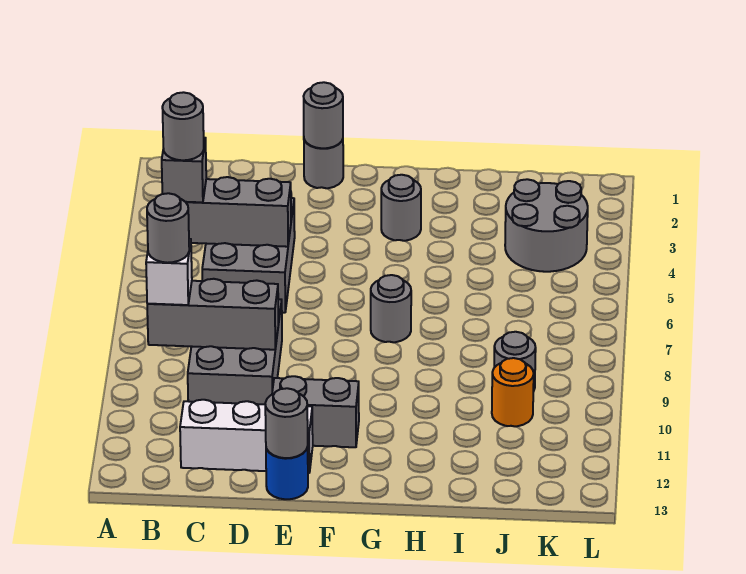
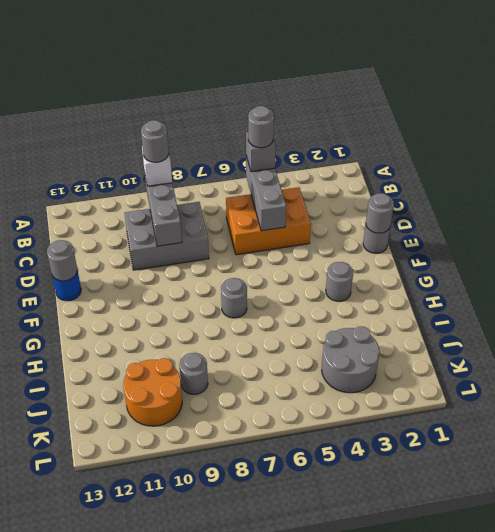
grey 2x3 brick [202,198,295,313] -> orange 2x3 brick [226,187,311,255]
white 1x3 brick [180,400,313,473] -> none
grey 1x2 brick [272,376,359,447] -> none
orange 1x1 round brick [492,358,534,426] -> orange 2x2 round brick [123,358,182,426]

